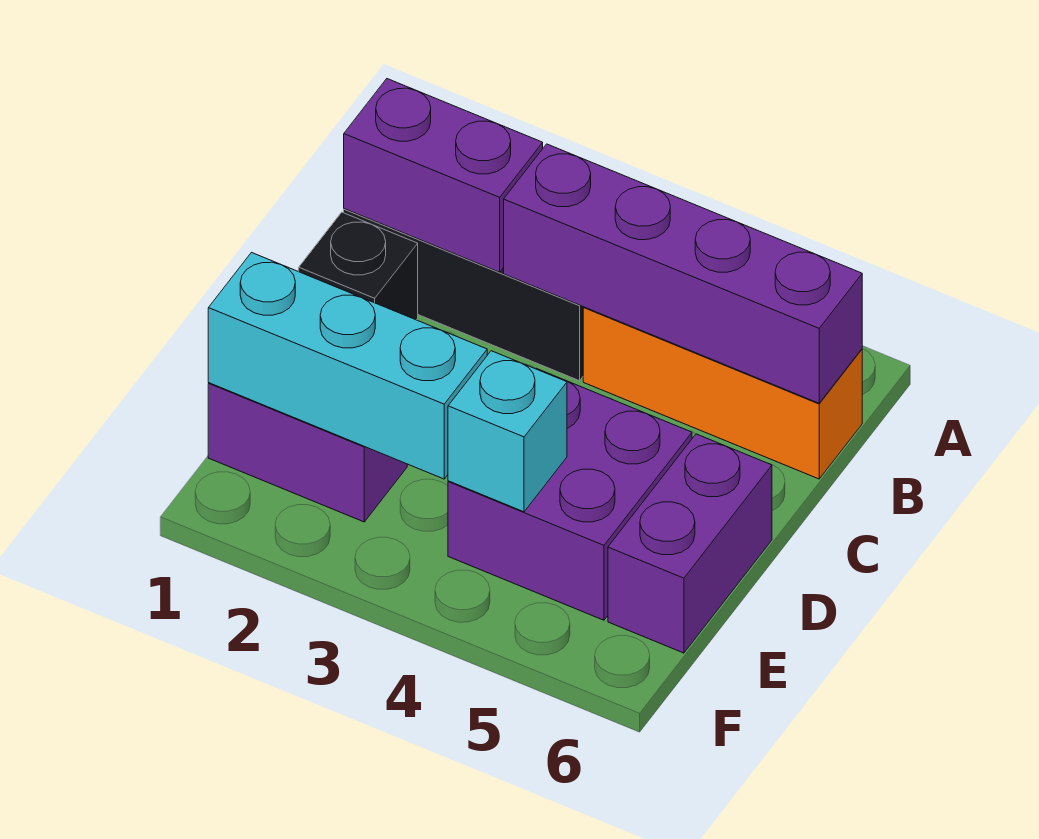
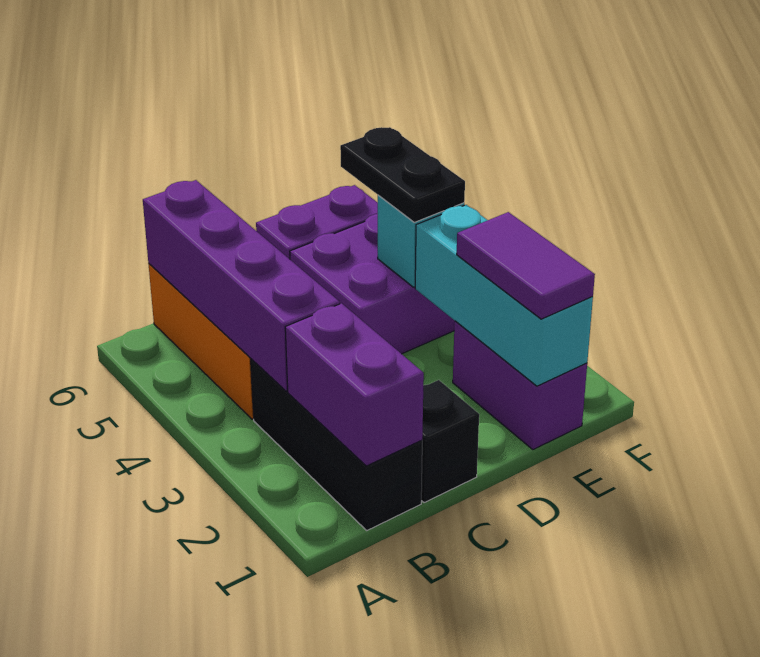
none -> purple 1x2 tile [457,212,595,319]
none -> black 1x2 plate [340,127,465,222]

